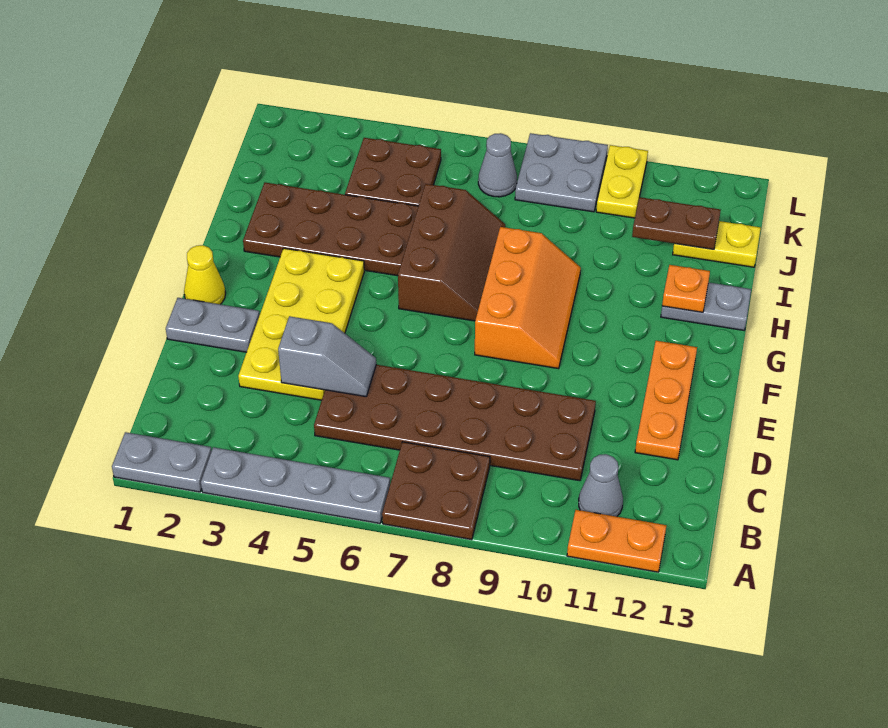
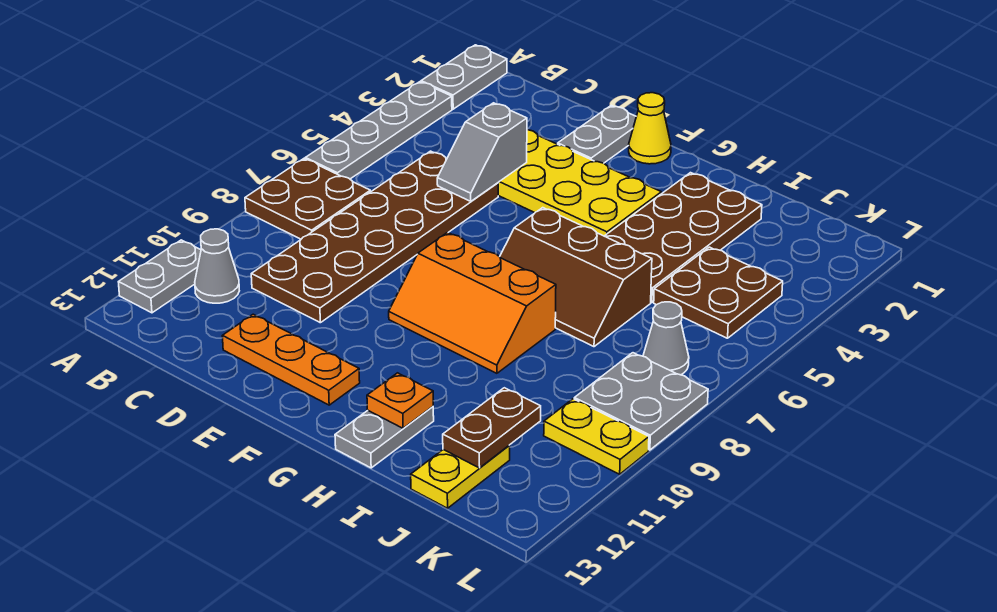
orange 1x2 plate [567,510,666,572] -> grey 1x2 plate [119,240,201,313]

